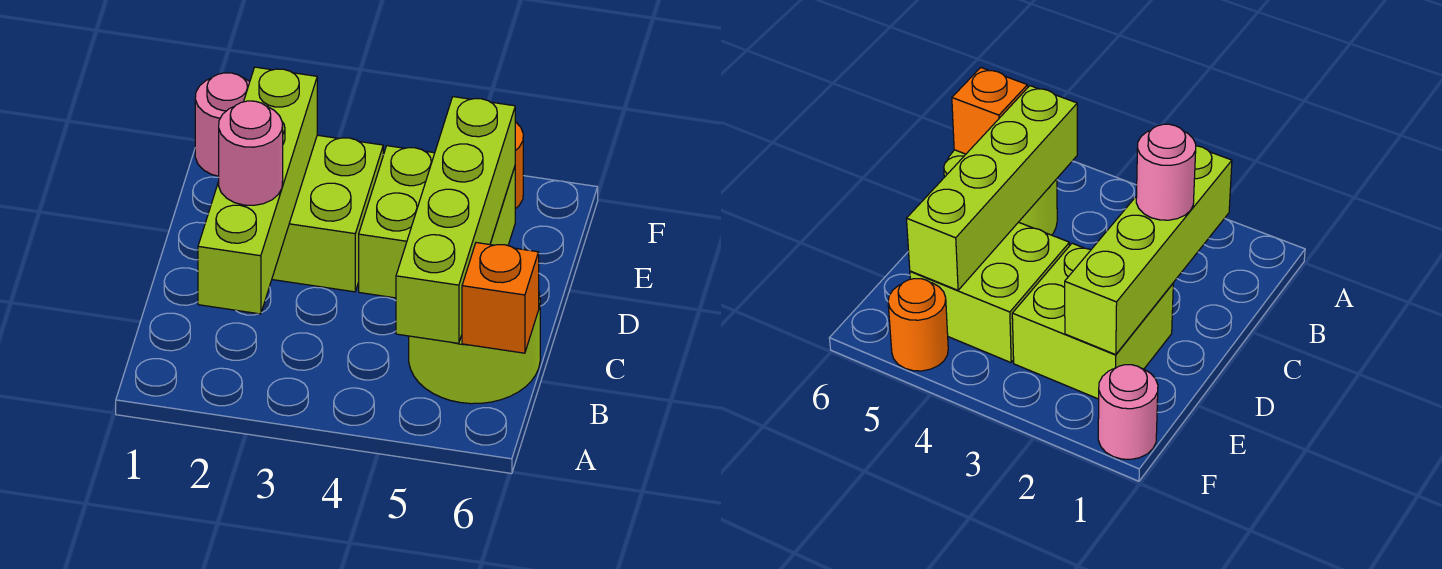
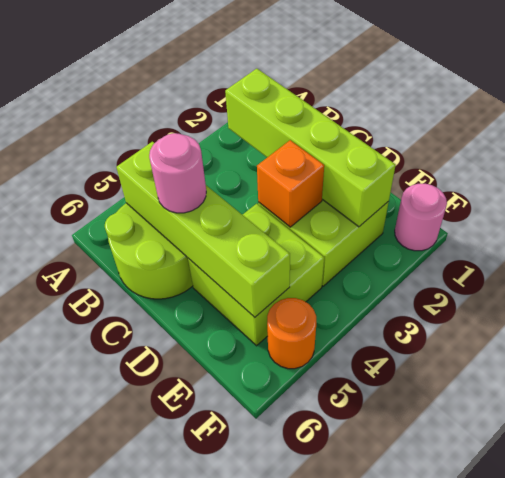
orange 1x1 brick [462,243,539,353] -> orange 1x1 brick moved to [257,140,324,227]
pink 1x1 round brick [219,101,283,205] -> pink 1x1 round brick moved to [149,133,206,213]

